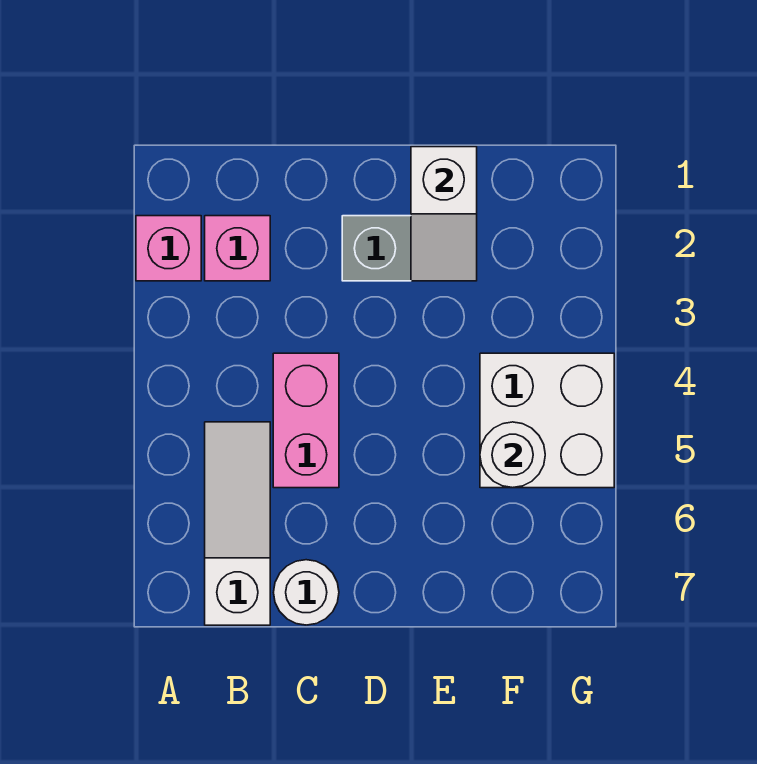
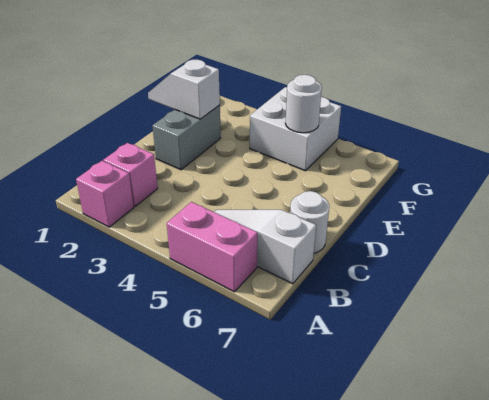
pink 1x2 brick [273,353,339,488] -> pink 1x2 brick moved to [167,202,257,292]
white 1x2 slope [411,147,477,281] -> white 1x2 slope turned to [148,59,220,119]

